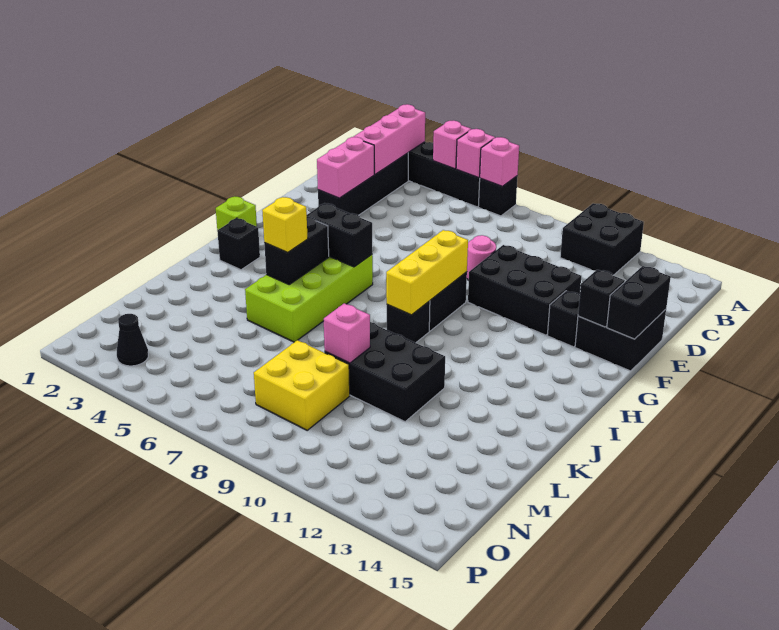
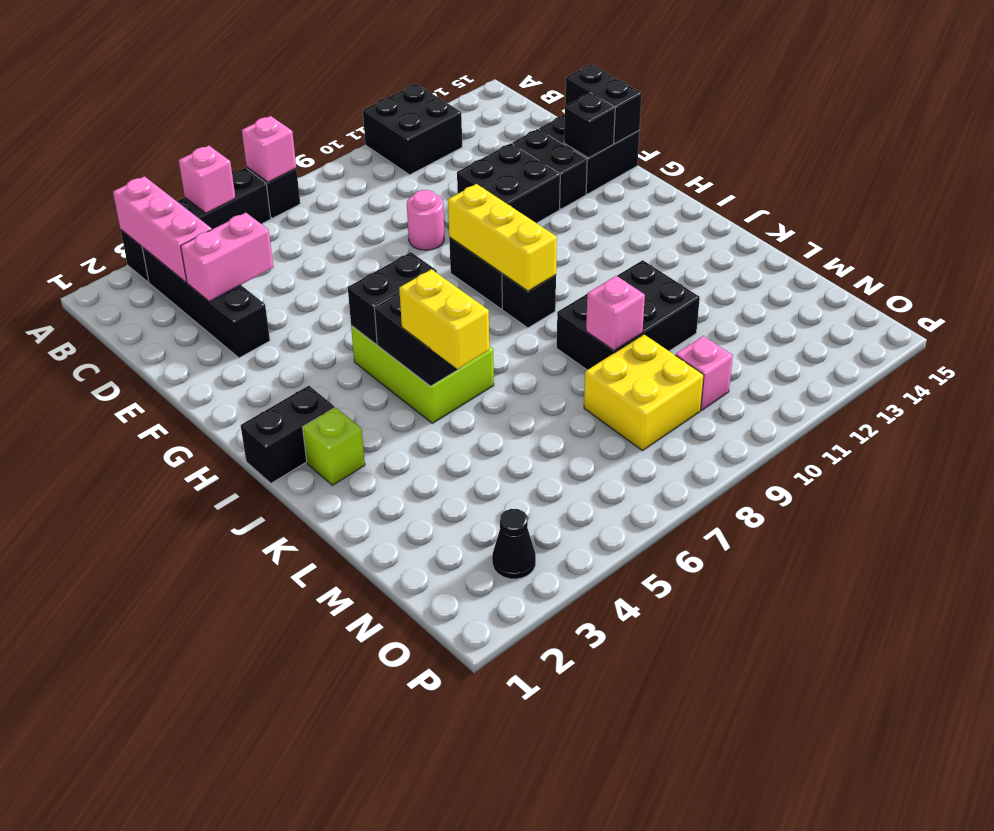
pink 1x1 brick [456,129,495,178] -> pink 1x1 brick moved to [676,336,733,410]
pink 1x2 brick [317,137,374,198] -> pink 1x2 brick turned to [181,213,273,301]
black 2x3 brick [468,245,581,335] -> black 2x2 brick [457,143,560,223]
black 1x1 brick [547,291,580,347] -> black 1x2 brick [512,129,587,209]
lime 1x1 brick [216,197,257,230] -> lime 1x1 brick moved to [303,407,365,485]
lime 2x4 brick [245,255,373,342] -> lime 2x3 brick [351,326,494,423]
black 1x1 brick [217,218,260,270] -> black 1x2 brick [241,386,334,483]
yellow 1x1 brick [262,197,308,252] -> yellow 1x2 brick [399,269,489,369]

